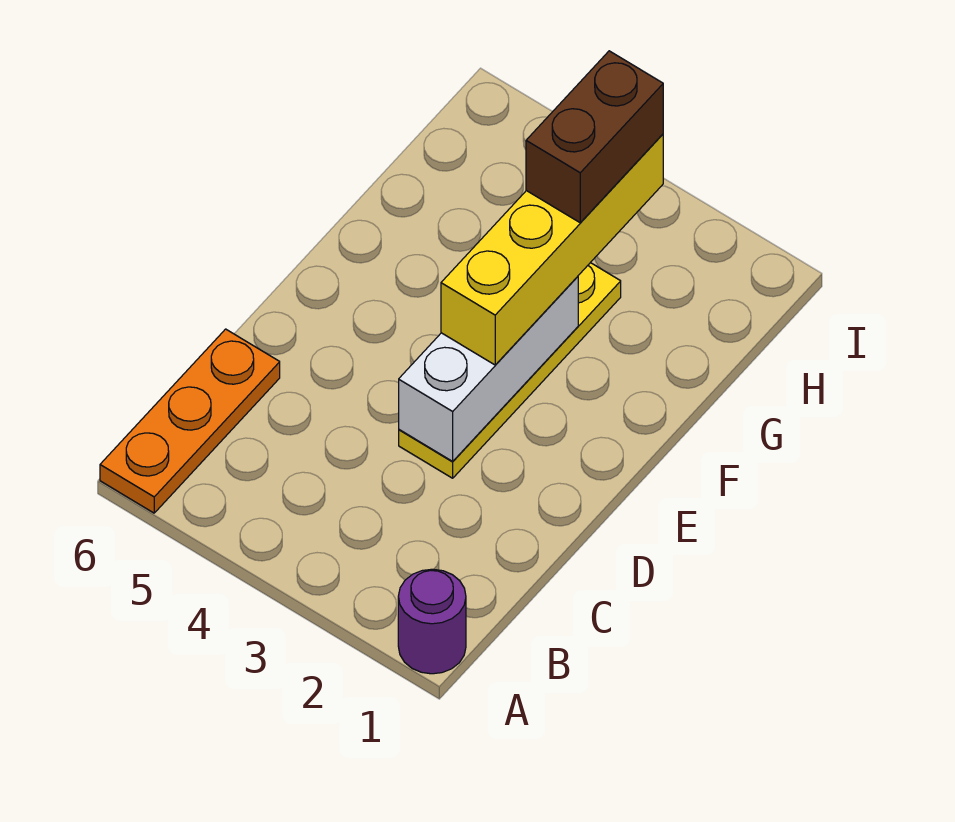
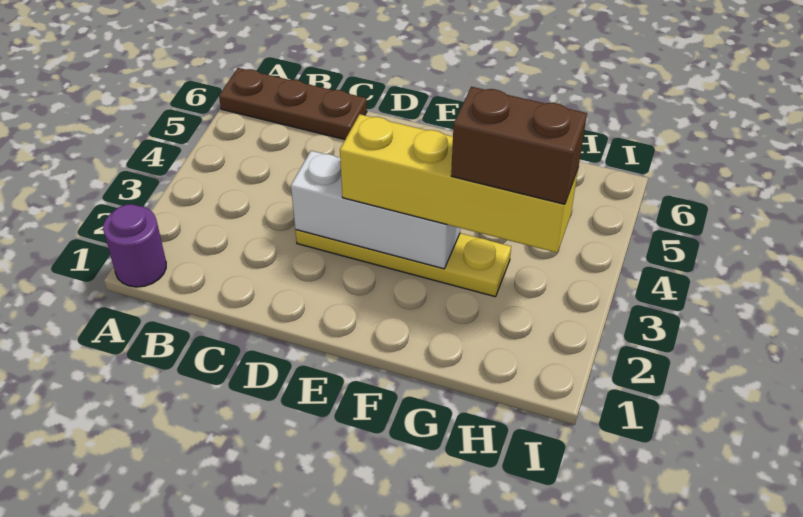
orange 1x3 plate [100,329,280,513] -> brown 1x3 plate [219,68,367,139]

